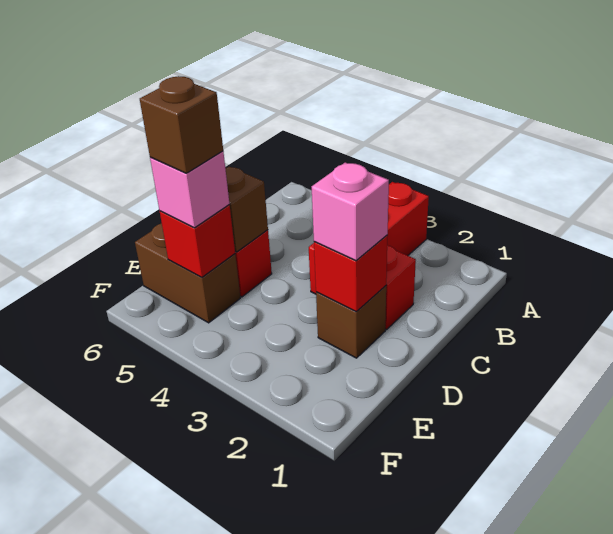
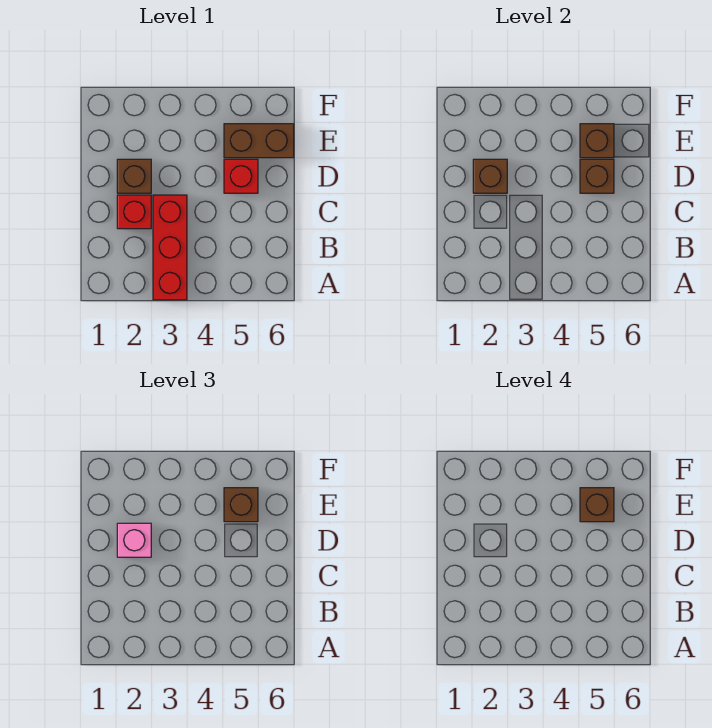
red 1x1 brick [314,235,388,311] -> brown 1x1 brick [473,159,507,193]
red 1x1 brick [160,205,235,278] -> brown 1x1 brick [580,124,614,158]
pink 1x1 brick [150,151,229,228] -> brown 1x1 brick [224,488,258,522]

